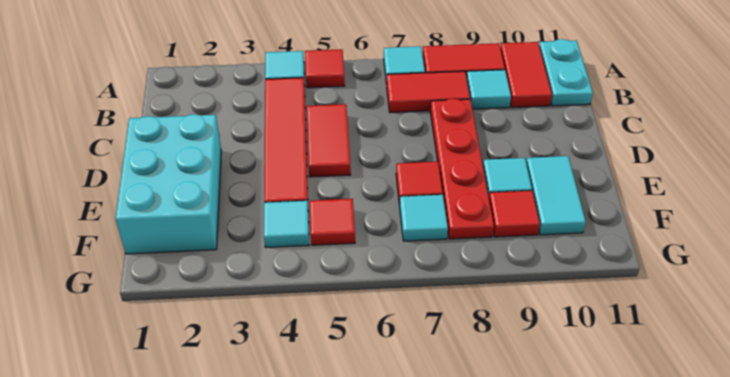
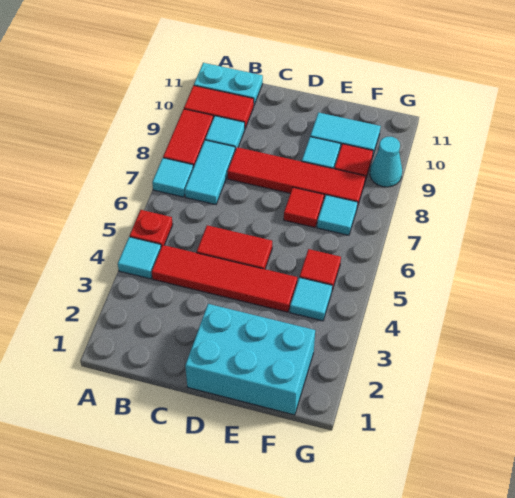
red 1x1 tile [305,49,345,88] -> red 1x1 plate [130,210,173,247]
red 1x2 tile [387,71,470,113] -> cyan 1x2 tile [185,140,235,205]
red 1x4 plate [430,99,494,239] -> red 1x4 tile [227,147,365,207]
none -> cyan 1x1 cone [370,137,402,187]

